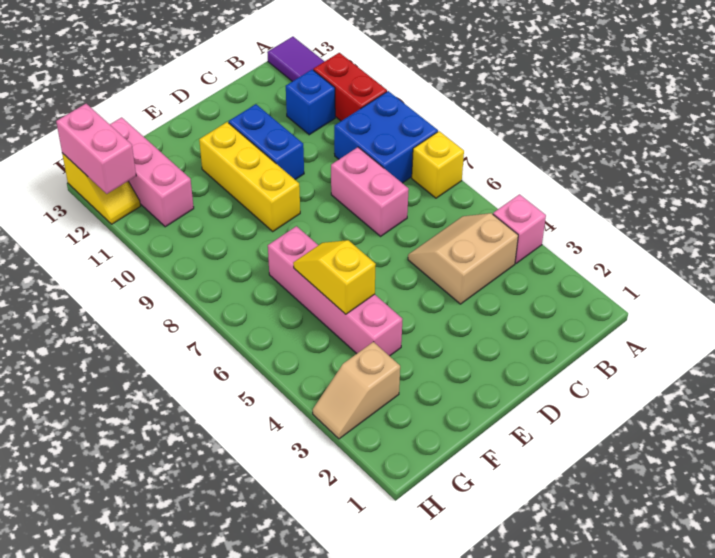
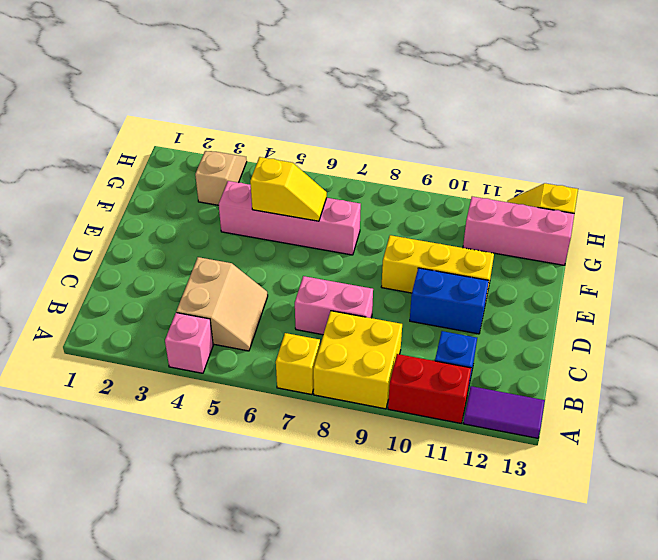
blue 2x2 brick [334,91,438,183] -> yellow 2x2 brick [313,311,402,409]
pink 1x2 brick [56,104,136,194] -> none

